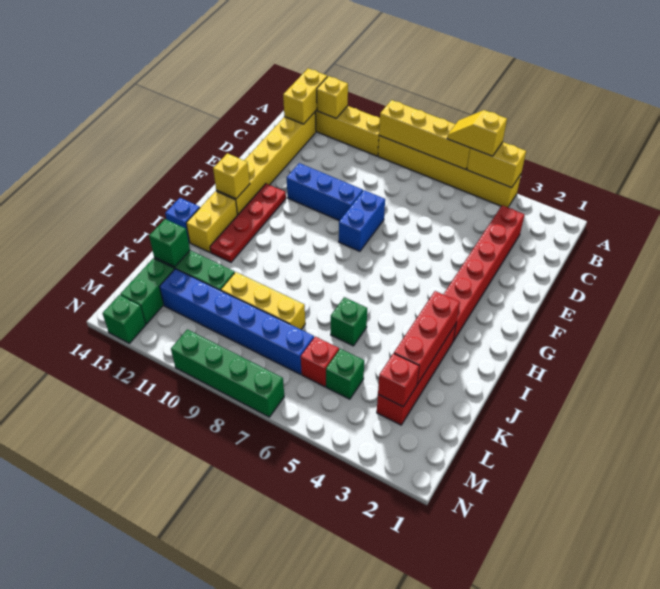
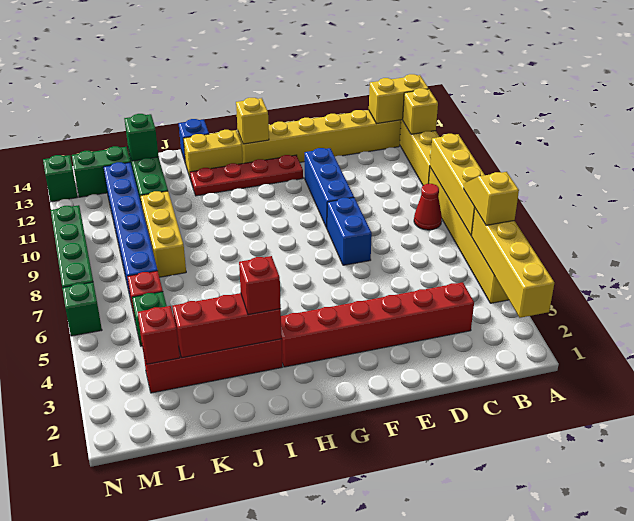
yellow 1x2 brick [467,142,526,188] -> yellow 1x4 brick [471,209,554,318]
none -> red 1x1 cone [414,184,442,230]
blue 1x2 brick [339,190,385,251] -> blue 1x2 brick turned to [327,198,372,265]
none -> red 1x1 brick [239,256,281,315]
green 1x1 brick [331,297,367,346] -> green 1x1 brick moved to [62,282,102,336]

